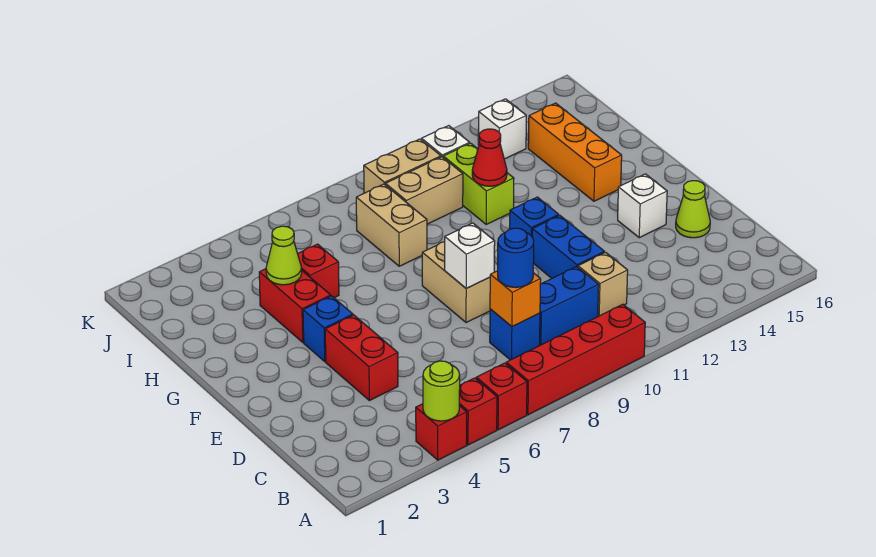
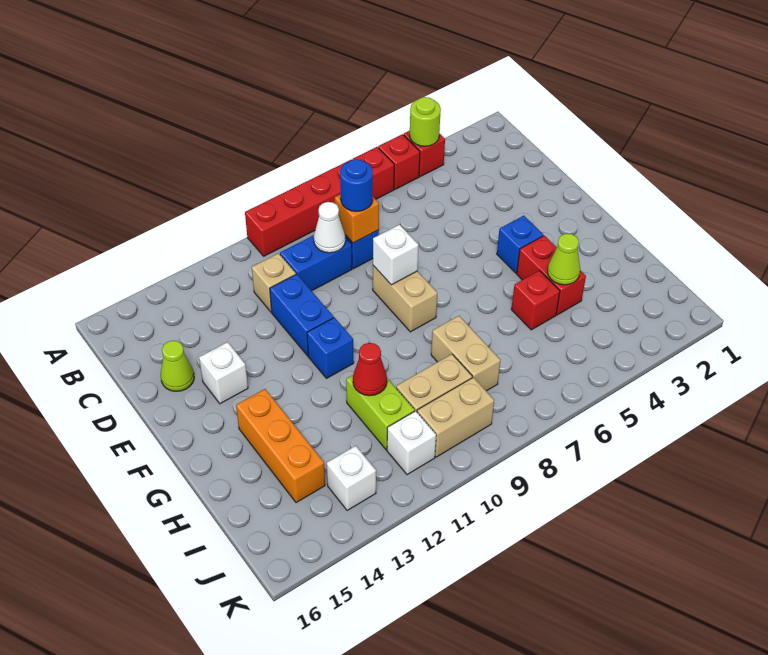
none -> white 1x1 cone [314,202,345,253]
red 1x2 brick [325,315,398,401] -> none

